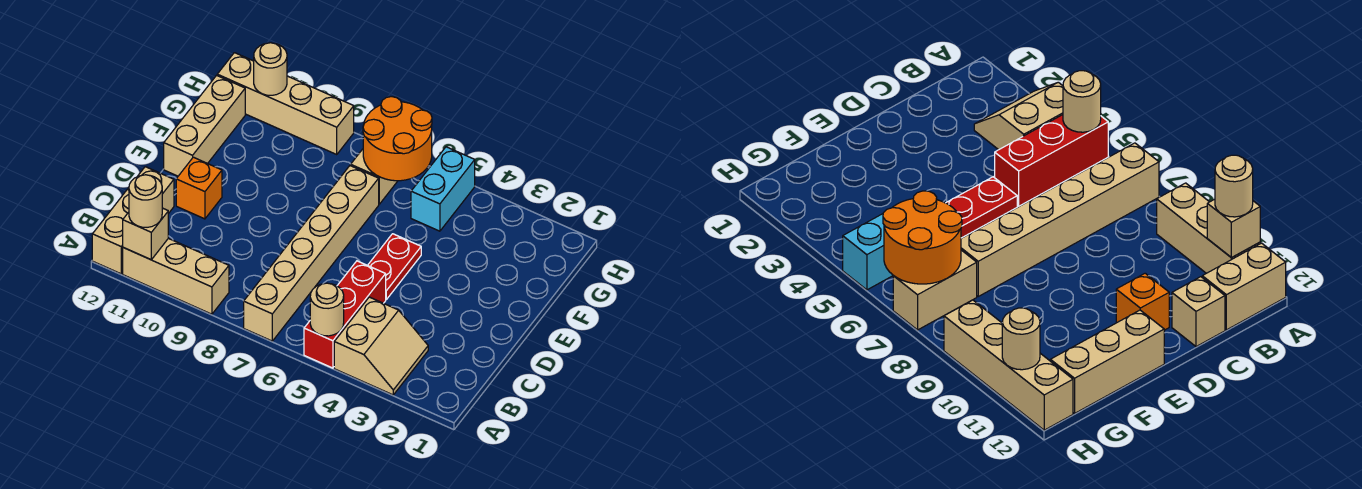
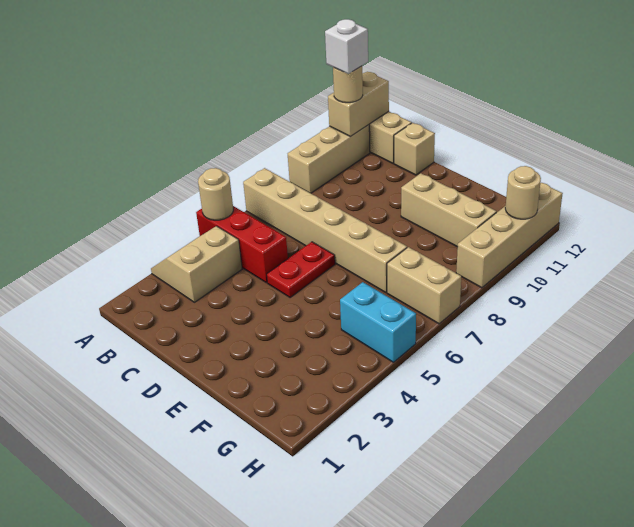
tan 2x2 slope [334,297,428,395] -> tan 2x2 slope turned to [151,226,242,302]
tan 1x1 brick [123,208,168,260] -> tan 1x2 brick [328,72,389,137]
none -> white 1x1 brick [325,19,368,74]
red 1x2 plate [368,234,421,299] -> red 1x2 plate turned to [267,242,335,298]
orange 1x1 brick [176,157,222,219] -> none
tan 1x3 brick [164,75,245,176] -> tan 1x3 brick moved to [401,173,497,247]
orange 2x2 round brick [363,97,432,181] -> none

